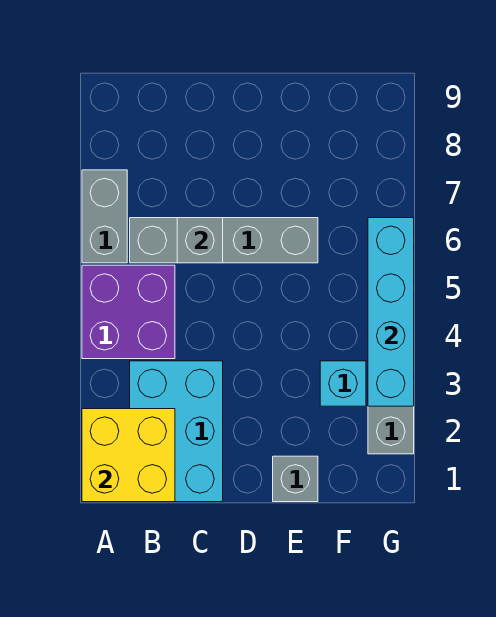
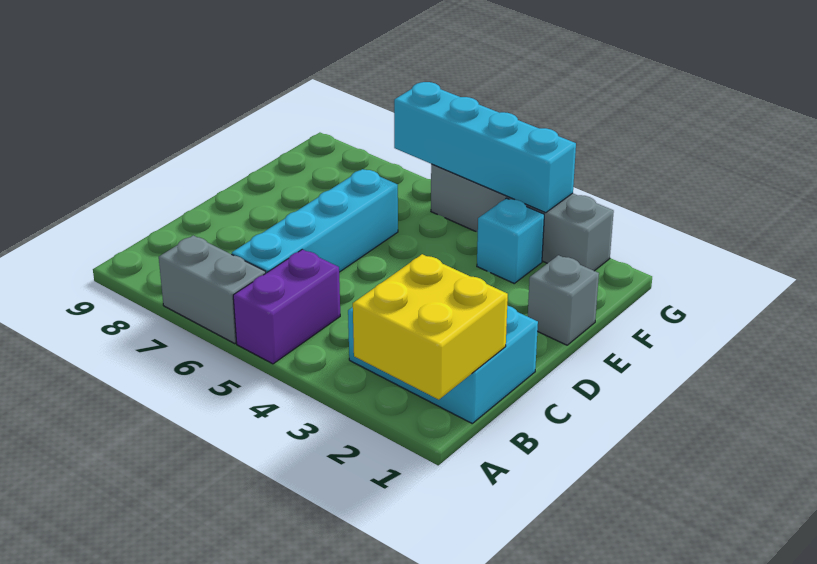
purple 2x2 brick [82,265,175,359] -> purple 1x2 brick [233,249,340,364]
grey 1x4 brick [130,218,318,263] -> cyan 1x4 brick [232,169,398,273]
grey 1x1 brick [177,218,223,263] -> none

